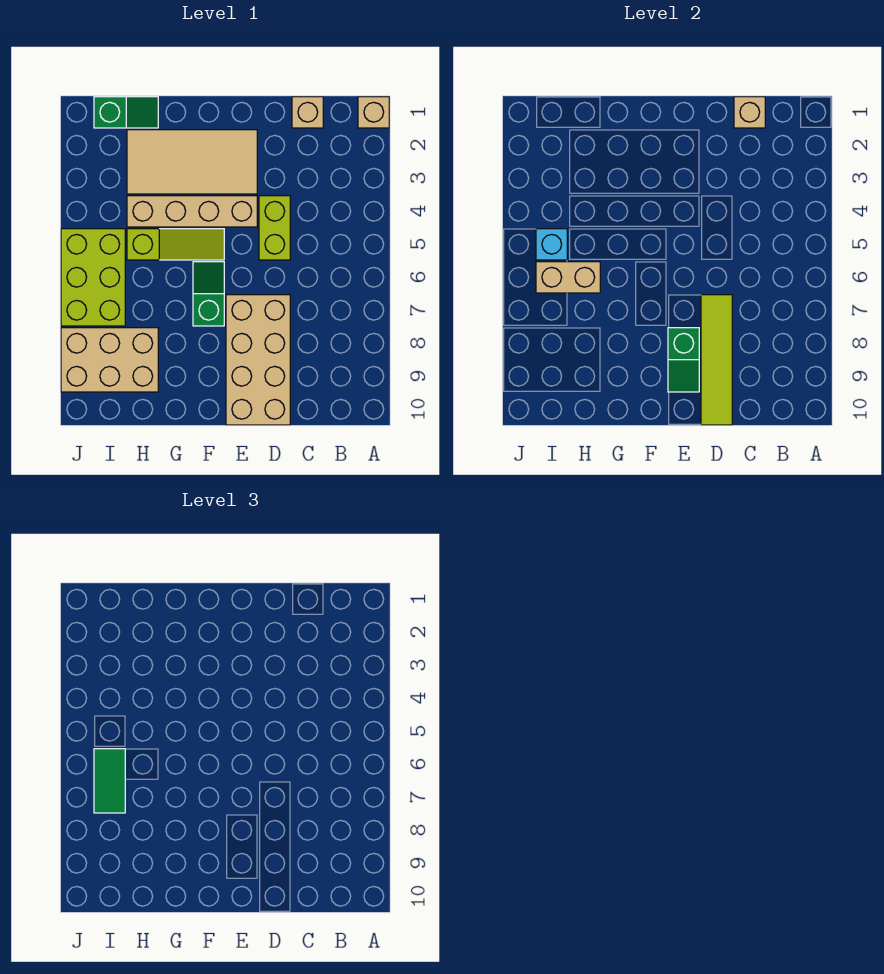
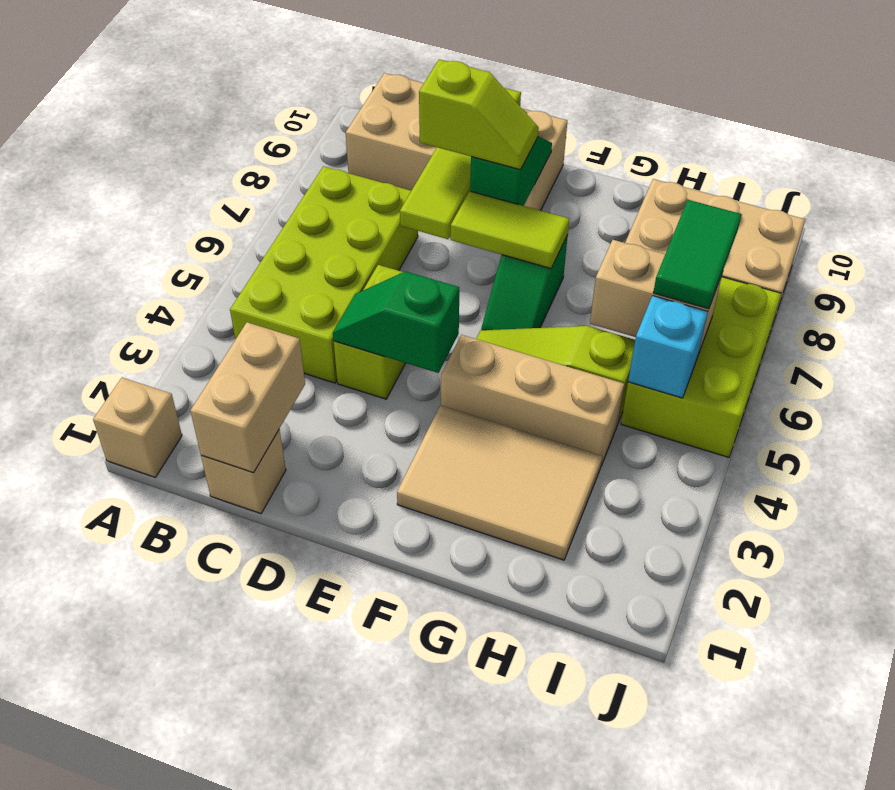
none -> lime 2x4 brick [230,166,418,383]
tan 1x1 brick [734,97,765,128] -> tan 1x2 brick [190,322,305,473]
tan 2x4 brick [226,295,290,425] -> tan 2x4 brick turned to [346,73,567,211]
none -> lime 1x2 slope [419,59,539,170]
tan 2x4 tile [127,130,257,194] -> tan 2x3 tile [397,405,602,560]
tan 1x4 brick [127,196,257,227] -> tan 1x3 brick [441,335,624,466]
none -> lime 1x2 tile [451,191,569,268]
green 1x2 slope [94,97,158,128] -> green 1x2 slope moved to [333,271,459,373]

